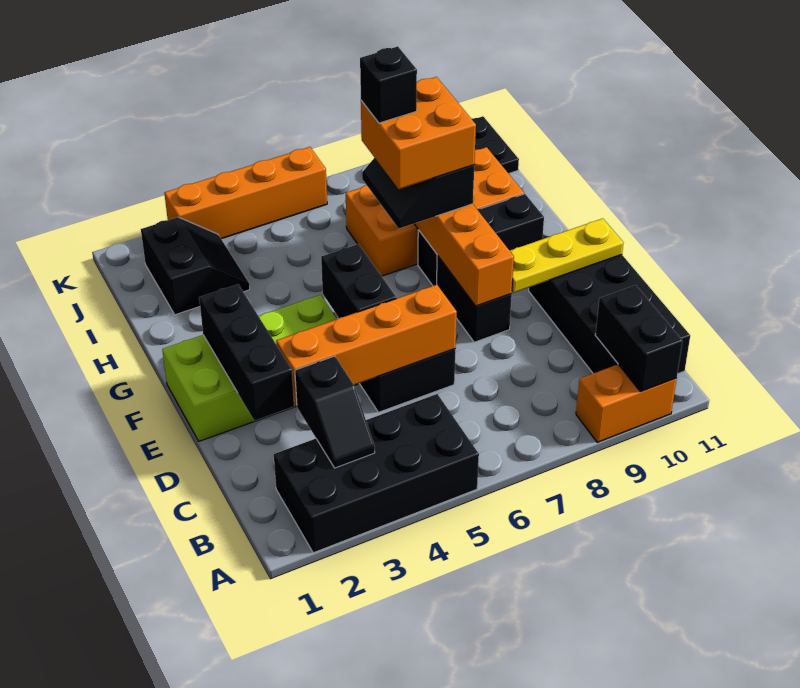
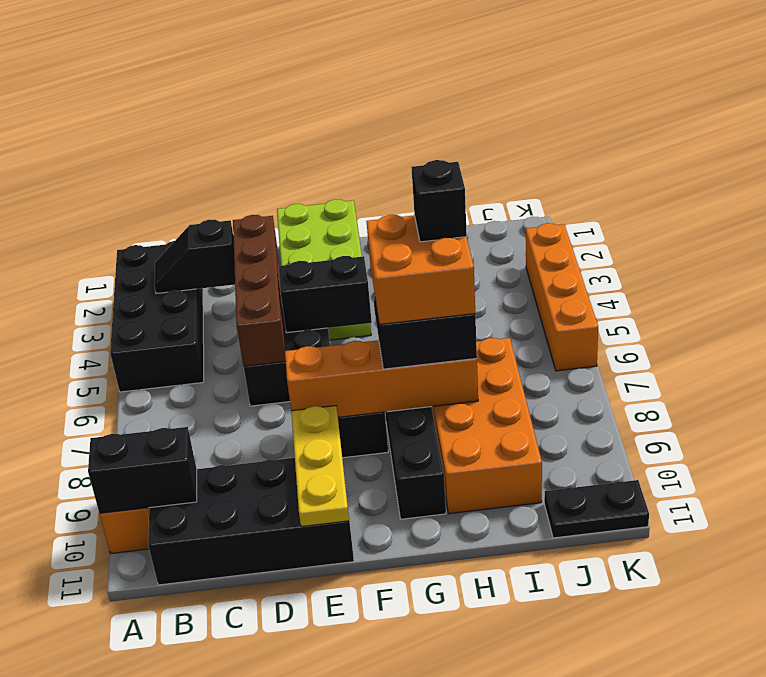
black 1x3 brick [199,284,294,421] -> none
orange 1x4 brick [276,285,457,406] -> brown 1x4 brick [233,215,286,366]
black 2x2 slope [141,217,250,315] -> none

